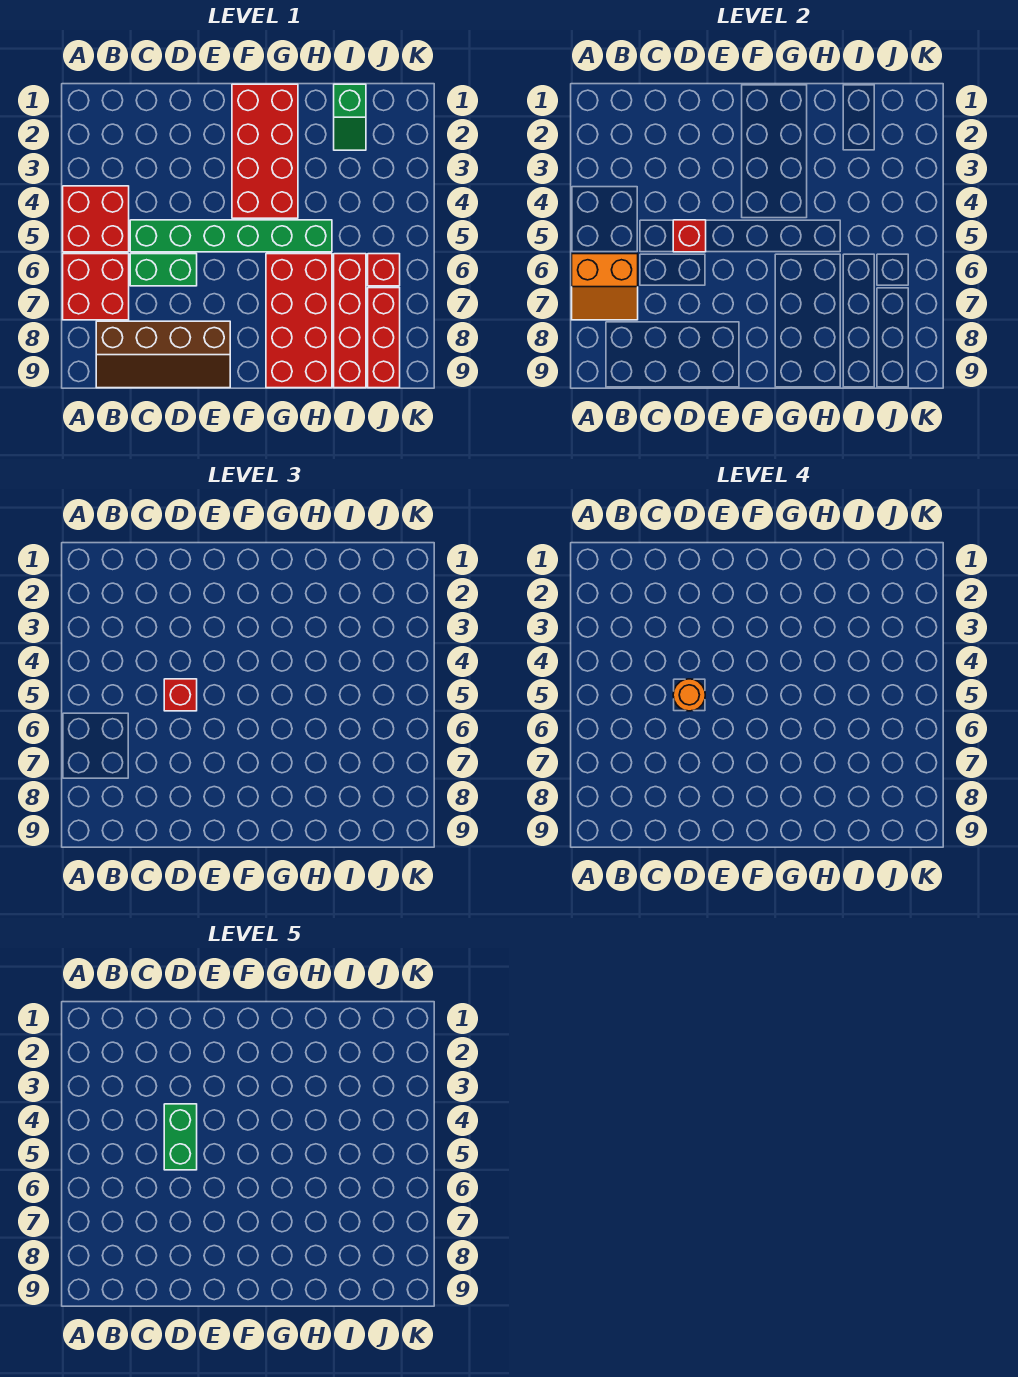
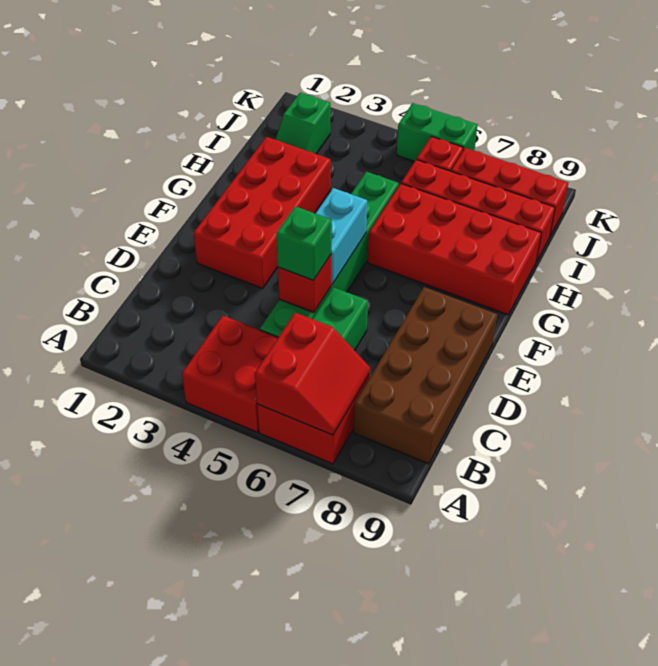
orange 2x2 slope [572,254,638,320] -> red 2x2 slope [255,313,370,435]
brown 2x4 slope [96,321,230,388] -> brown 2x4 brick [353,287,497,464]
green 1x2 brick [164,1104,197,1170] -> green 1x2 brick moved to [397,103,477,162]
red 1x1 brick [164,679,197,711] -> green 1x1 brick [276,206,332,281]
orange 1x1 round brick [673,679,705,711] -> none
none -> cyan 1x2 brick [315,188,367,284]
red 2x4 brick [232,84,298,218] -> red 2x4 brick turned to [194,137,331,289]
green 1x2 slope [334,84,366,150] -> green 1x2 slope turned to [276,93,331,154]

